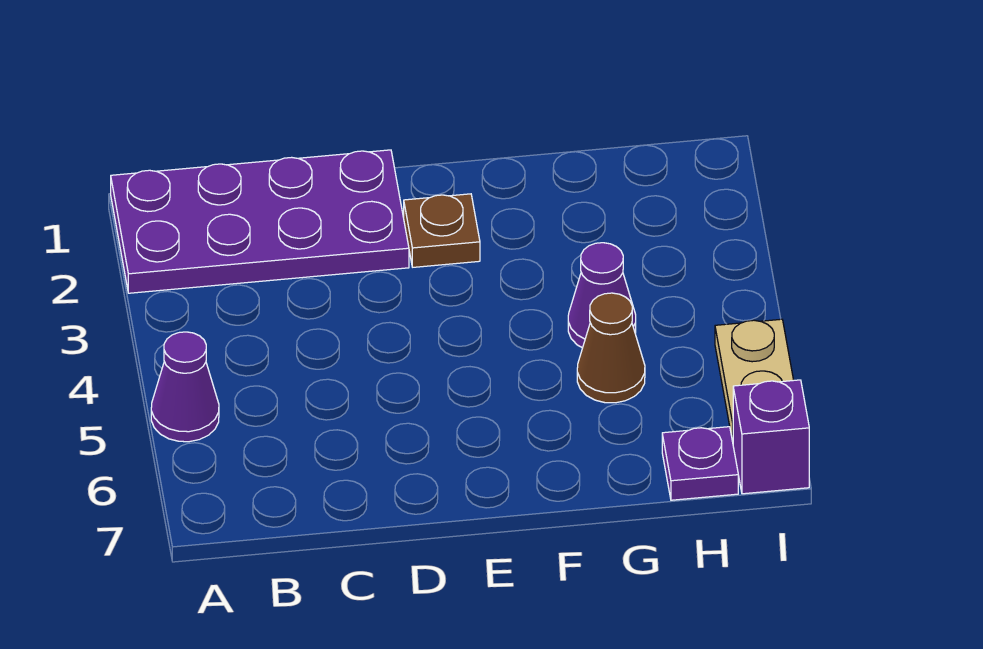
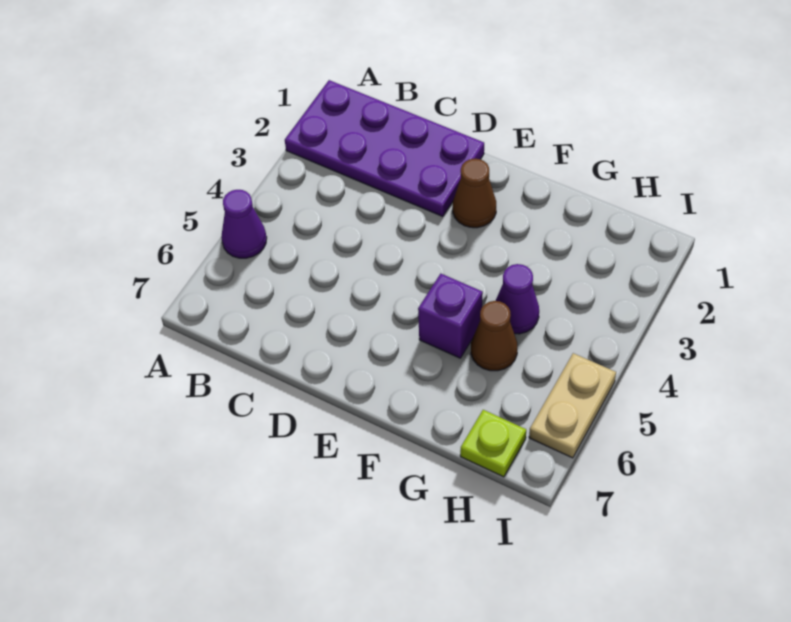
brown 1x1 plate [404,194,480,267] -> brown 1x1 cone [453,159,496,228]
purple 1x1 plate [662,427,738,500] -> lime 1x1 plate [460,410,526,477]
purple 1x1 brick [733,380,809,494] -> purple 1x1 brick moved to [418,274,483,358]

